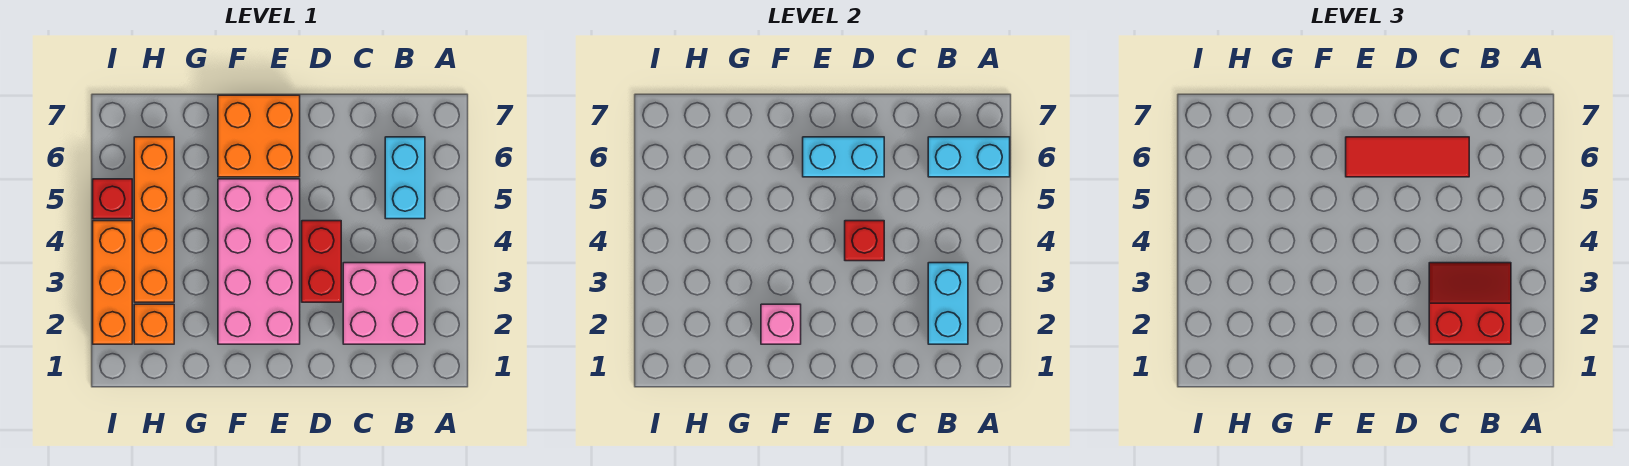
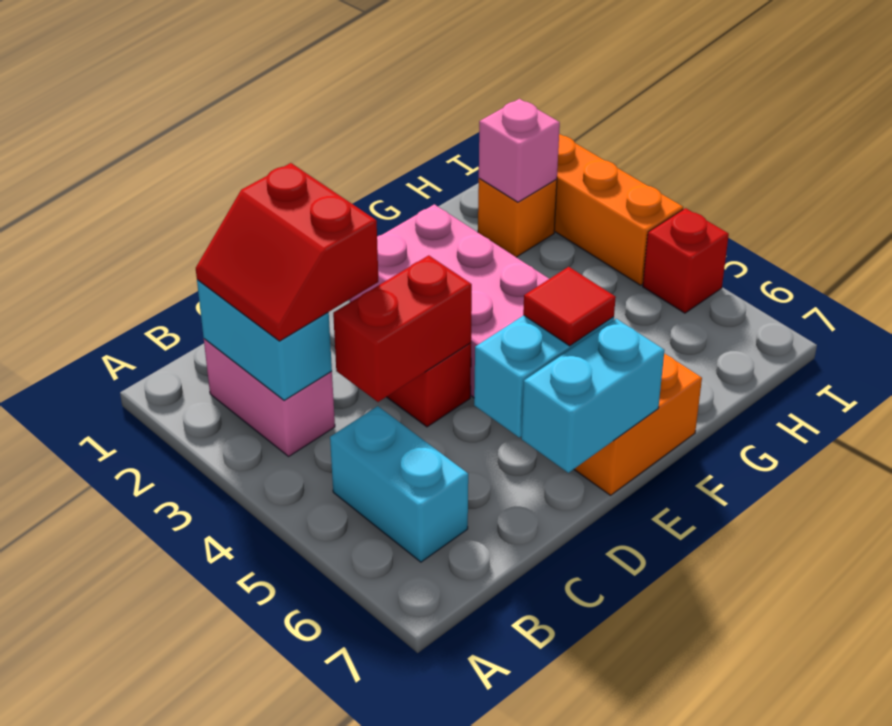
cyan 1x2 brick [928,137,1010,177] -> cyan 1x2 brick moved to [522,319,664,473]
pink 2x2 brick [343,263,425,344] -> pink 1x2 brick [204,339,335,456]
red 2x2 slope [1429,263,1511,344] -> red 2x2 slope turned to [196,163,378,341]
red 1x3 tile [1346,137,1469,177] -> red 1x1 tile [523,267,616,346]
red 1x1 brick [845,221,884,261] -> red 1x2 brick [333,255,472,402]
pink 1x1 brick [761,304,801,344] -> pink 1x1 brick moved to [479,99,560,202]
orange 1x4 brick [134,137,174,302] -> none

